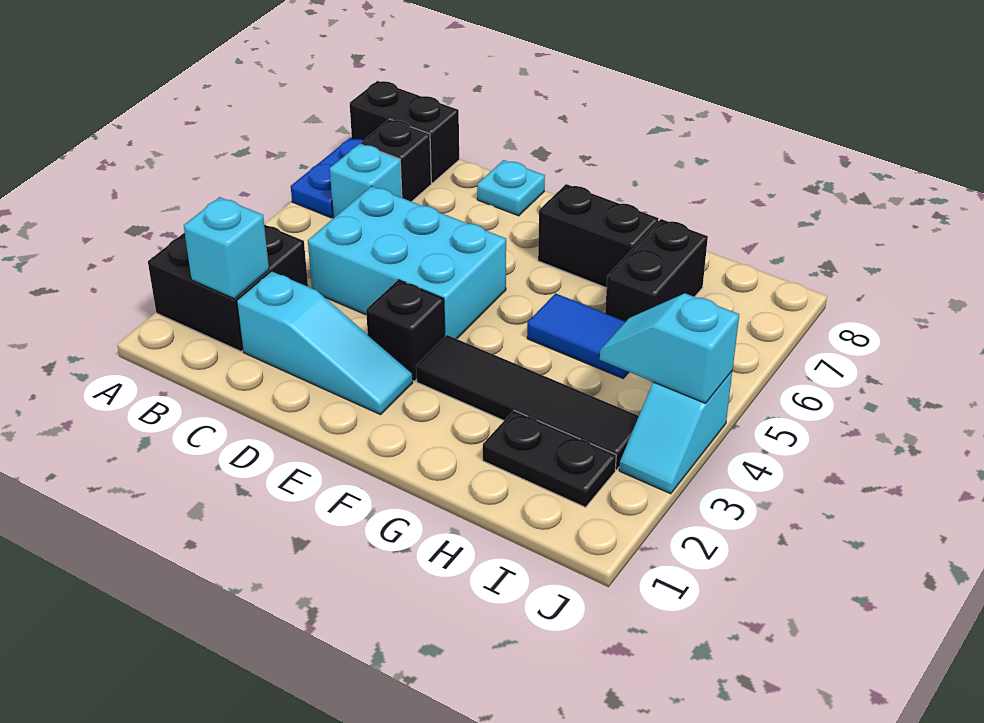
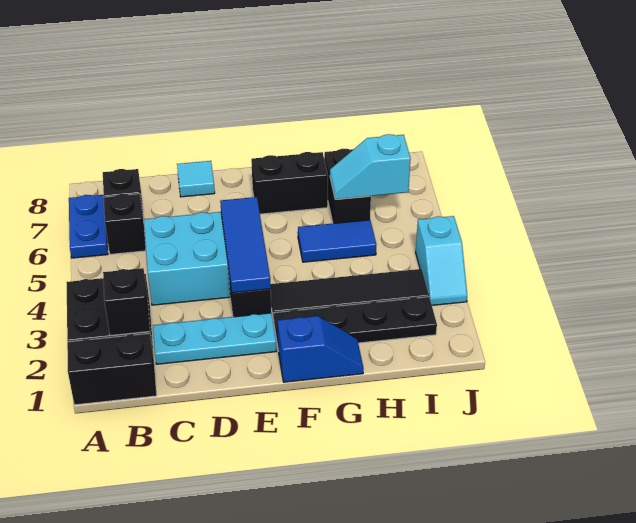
black 1x2 brick [350,81,459,183] -> black 1x2 brick moved to [67,333,157,405]
cyan 1x1 brick [184,197,269,299] -> black 1x1 brick [103,268,150,336]
cyan 1x1 brick [330,144,402,218] -> black 1x1 brick [104,194,146,254]
cyan 1x3 slope [237,271,413,415] -> cyan 1x3 plate [153,313,276,364]
cyan 1x1 plate [477,160,545,216] -> cyan 1x1 tile [177,161,215,197]
none -> blue 1x3 tile [220,197,271,293]
none -> blue 1x2 slope [278,316,364,382]
black 1x2 plate [483,411,616,507] -> black 1x4 plate [274,297,437,351]
cyan 1x2 slope [600,293,739,403] -> cyan 1x2 slope moved to [330,134,411,199]

